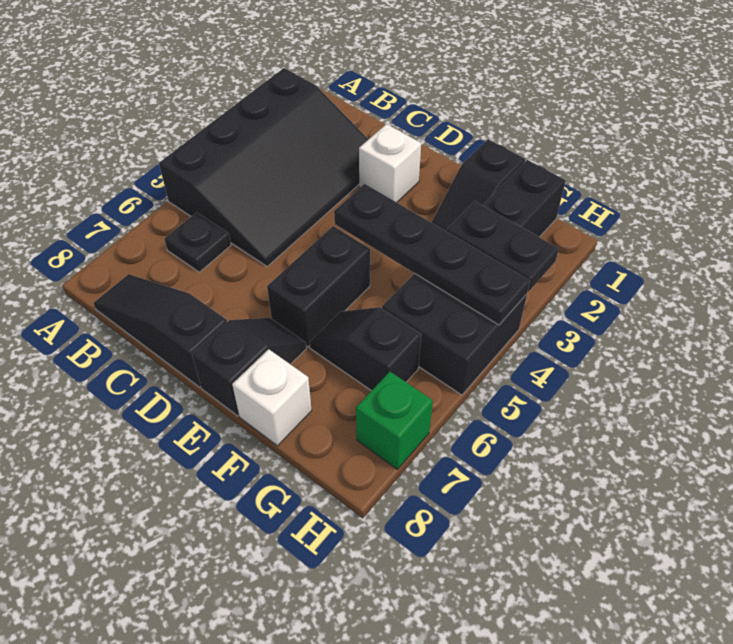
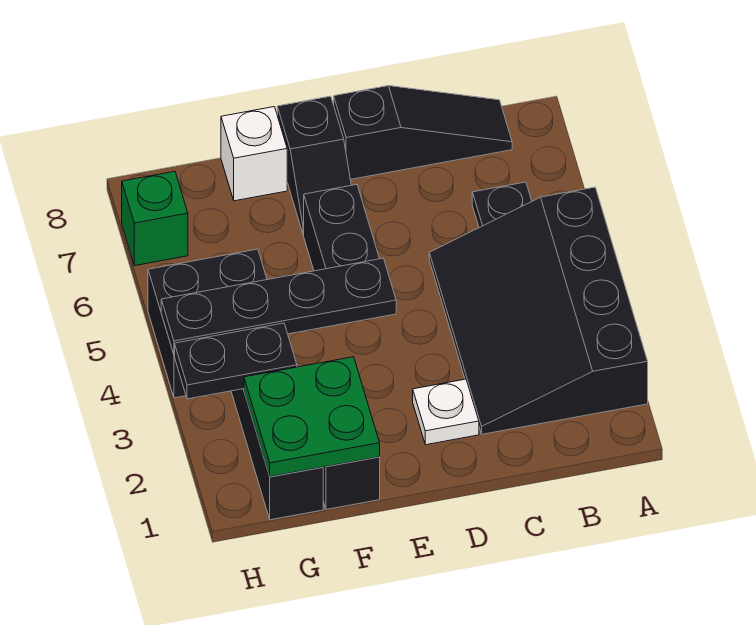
white 1x1 brick [359,124,421,202] -> white 1x1 plate [413,379,479,445]
none -> green 2x2 plate [244,357,380,477]
black 1x2 slope [309,307,421,391] -> none

